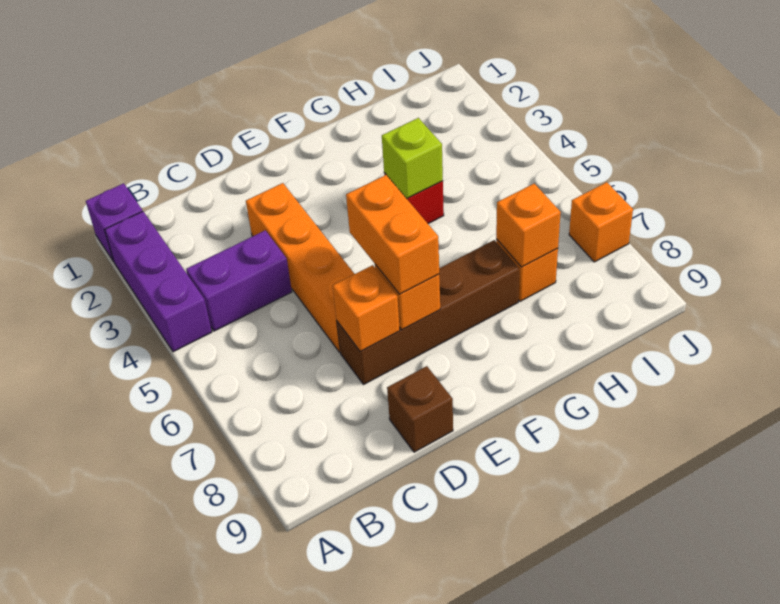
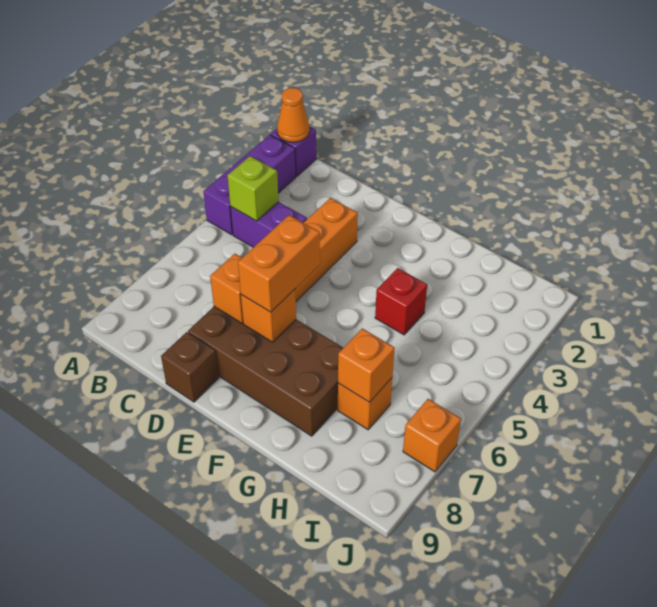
none -> orange 1x1 cone [277,88,309,142]
brown 1x4 brick [337,240,520,384] -> brown 2x4 brick [188,307,343,436]
lime 1x1 brick [382,118,443,198] -> lime 1x1 brick moved to [227,156,279,221]

